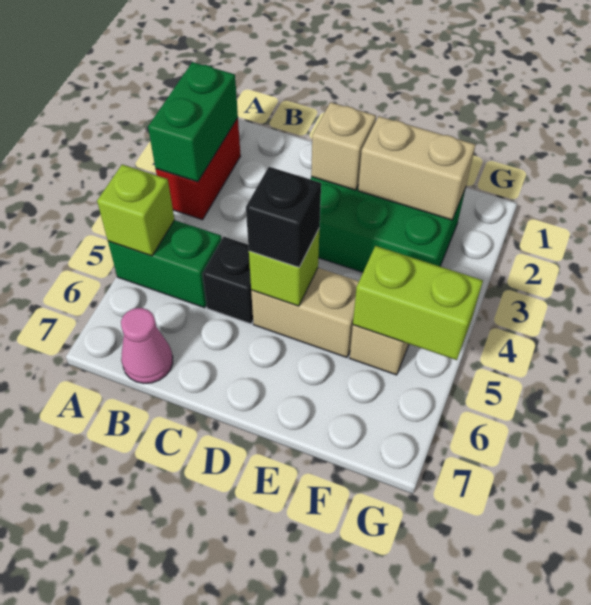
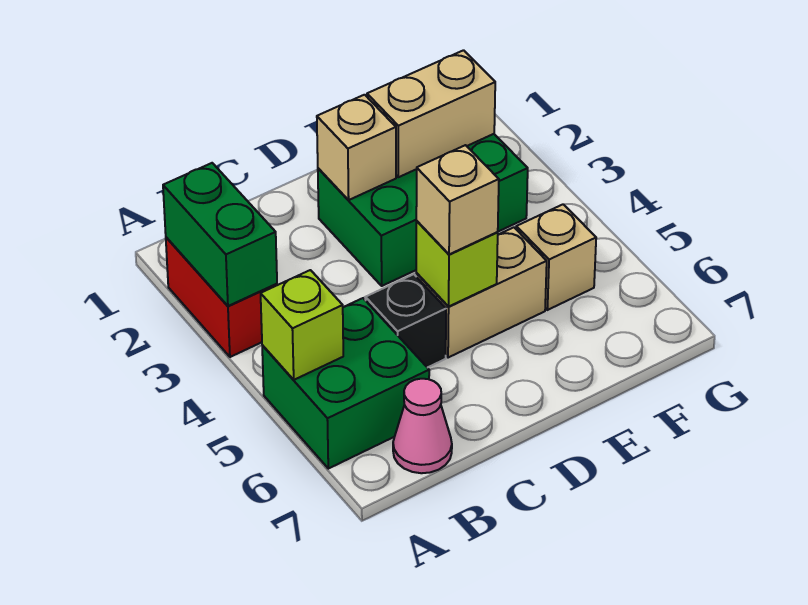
green 1x2 brick [108,220,222,308] -> green 2x2 brick [262,298,429,469]
black 1x1 brick [246,167,321,267] -> tan 1x1 brick [416,145,499,254]
lime 1x2 brick [353,246,483,360] -> none

